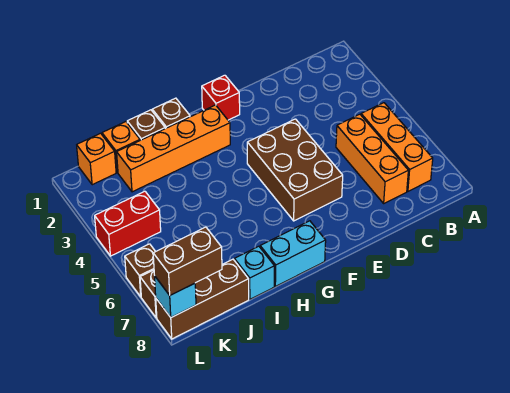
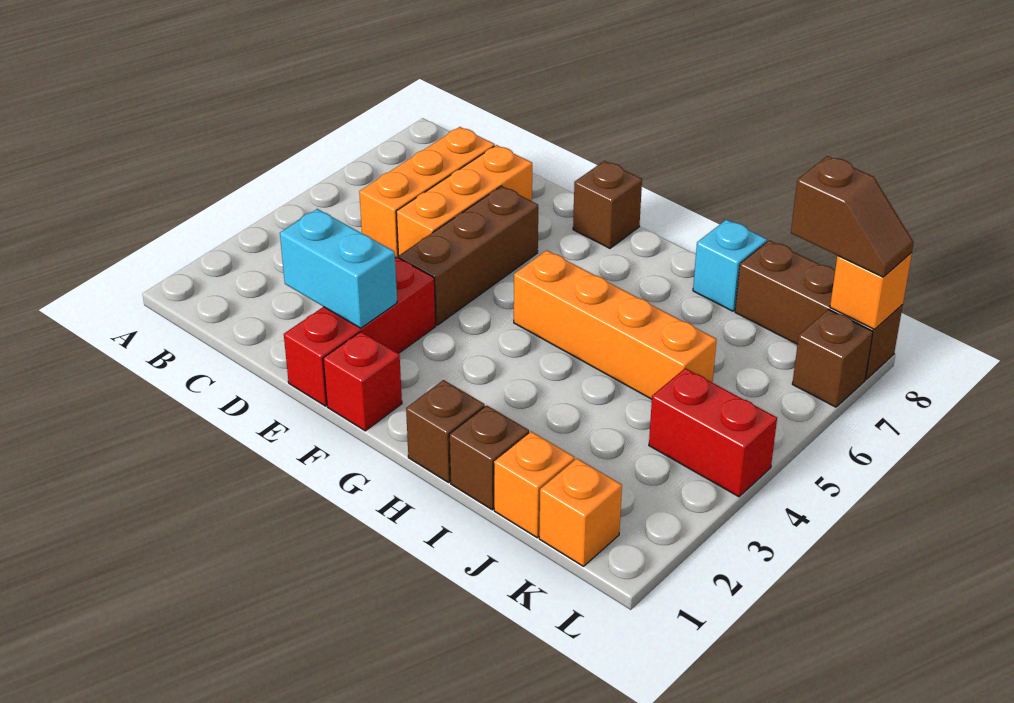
orange 1x3 brick [361,103,433,191] -> orange 1x3 brick moved to [396,145,532,256]
none -> red 1x3 brick [284,257,436,406]
brown 2x3 brick [247,119,343,221] -> brown 1x3 brick [399,186,538,325]
orange 1x4 brick [117,105,230,192] -> orange 1x4 brick moved to [514,250,717,399]
cyan 1x2 brick [260,221,326,286] -> cyan 1x2 brick moved to [280,209,397,328]
brown 1x2 brick [153,227,222,295] -> brown 1x2 slope [791,156,914,277]
brown 1x1 brick [125,244,156,297] -> brown 1x1 brick moved to [573,161,642,248]
cyan 1x1 brick [155,277,196,317] -> orange 1x1 brick [830,253,912,329]

